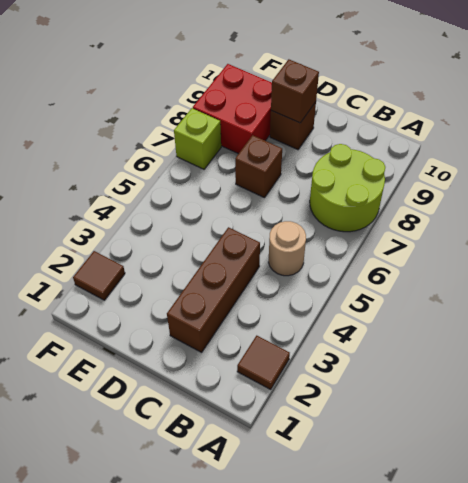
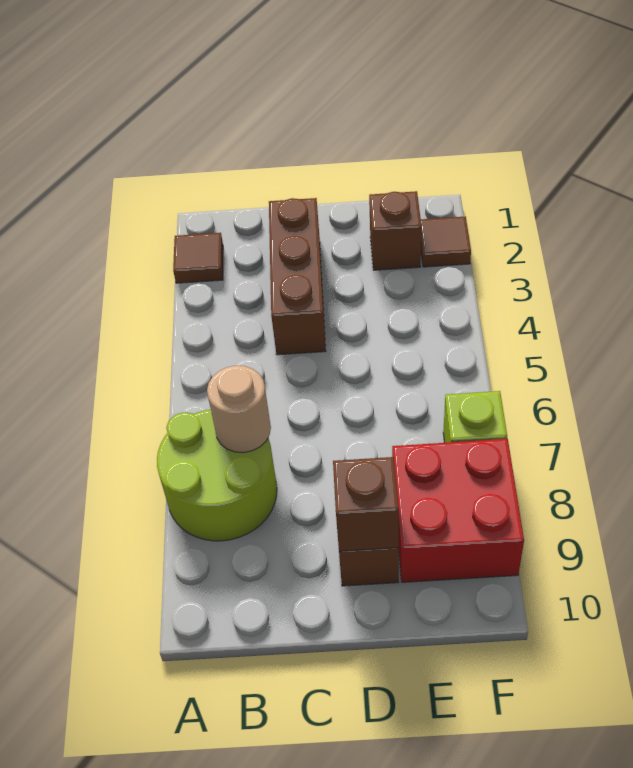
tan 1x1 round brick [269,221,306,276] -> tan 1x1 round brick moved to [207,366,271,453]
brown 1x1 brick [235,135,282,198] -> brown 1x1 brick moved to [369,191,421,270]

